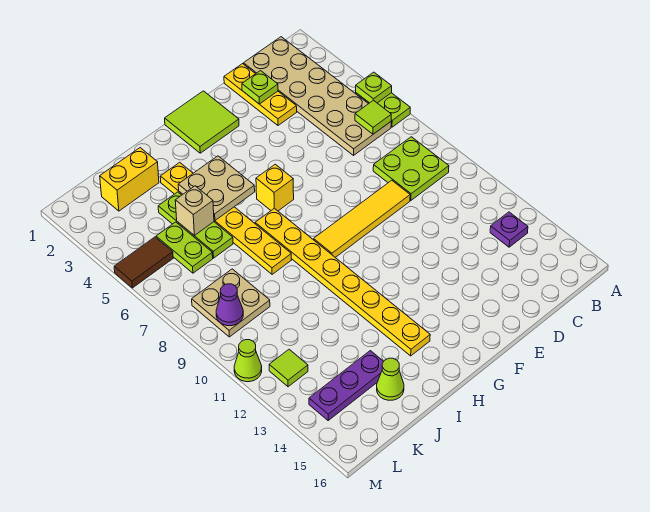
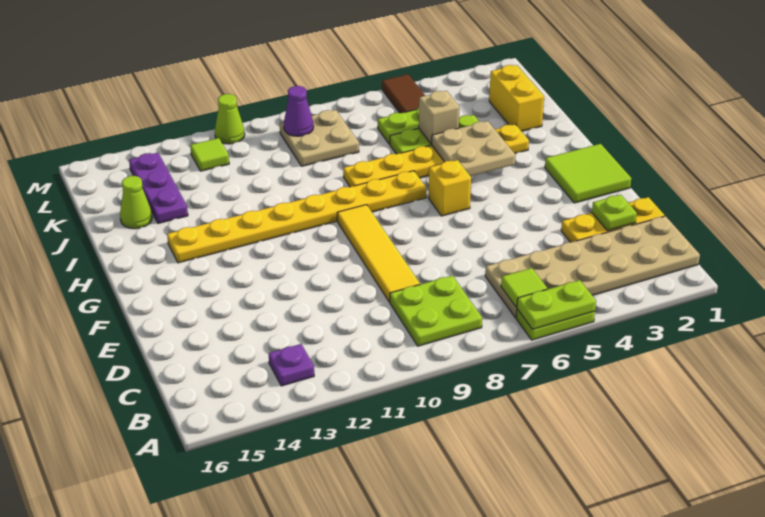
lime 1x1 plate [356,72,392,103] -> lime 1x2 plate [517,280,596,330]

